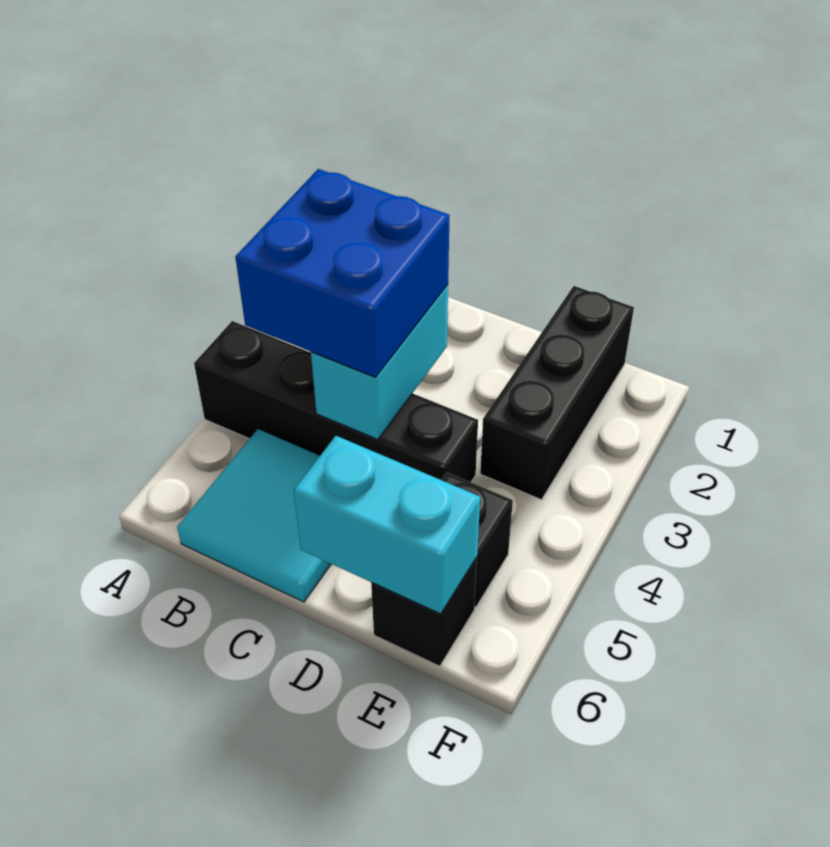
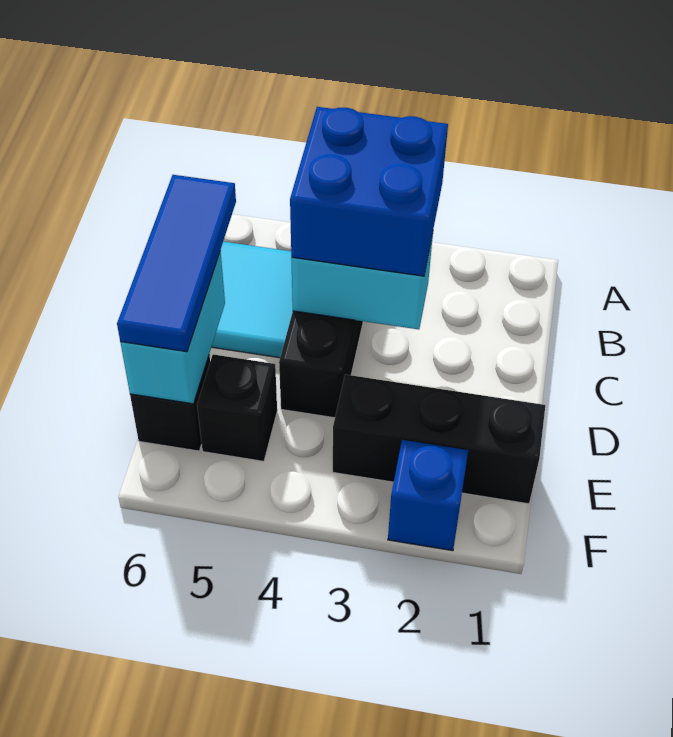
none -> blue 1x3 tile [117,175,236,352]
none -> blue 1x1 brick [388,440,468,551]

